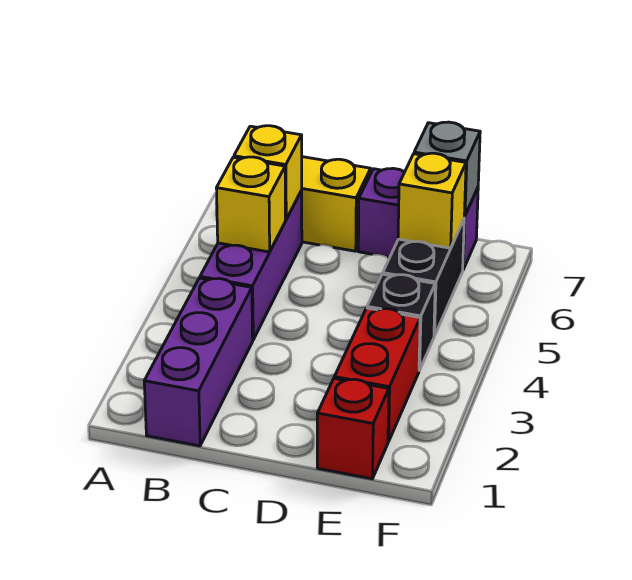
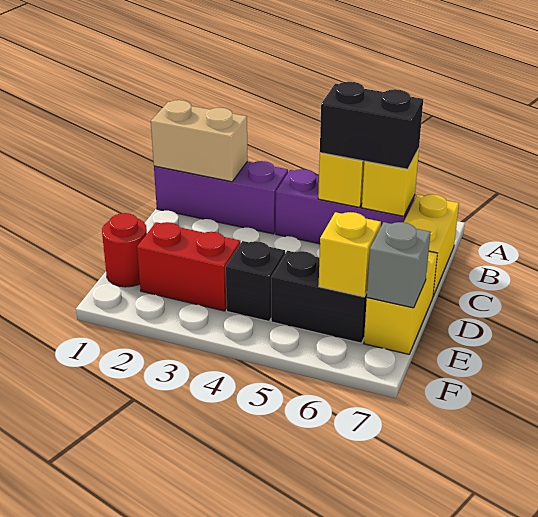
none -> tan 1x2 brick [151,100,248,182]
none -> black 1x2 brick [320,82,423,169]
purple 1x2 brick [358,168,478,269] -> yellow 1x2 brick [364,251,437,354]
red 1x1 brick [317,378,389,479] -> red 1x1 round brick [102,213,147,287]

